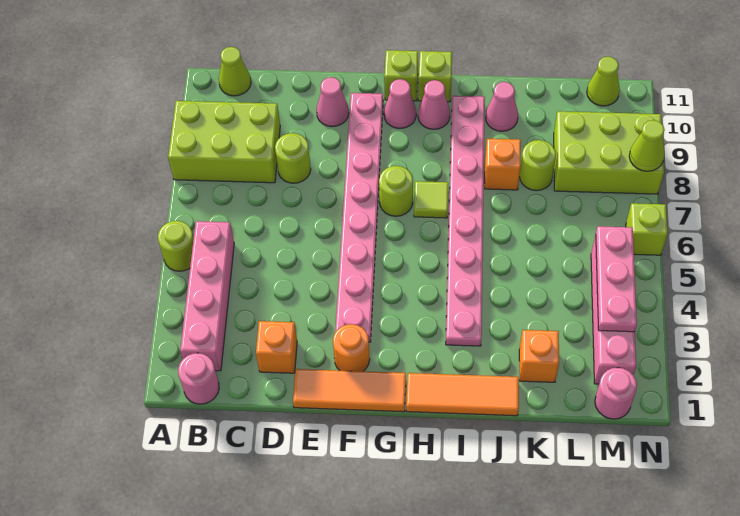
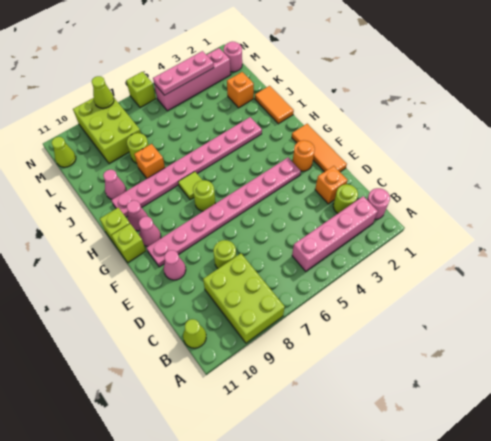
lime 1x1 round brick [158,221,194,271] -> lime 1x1 round brick moved to [333,184,358,213]
orange 1x3 tile [406,373,519,416] -> orange 1x2 tile [255,86,294,124]

